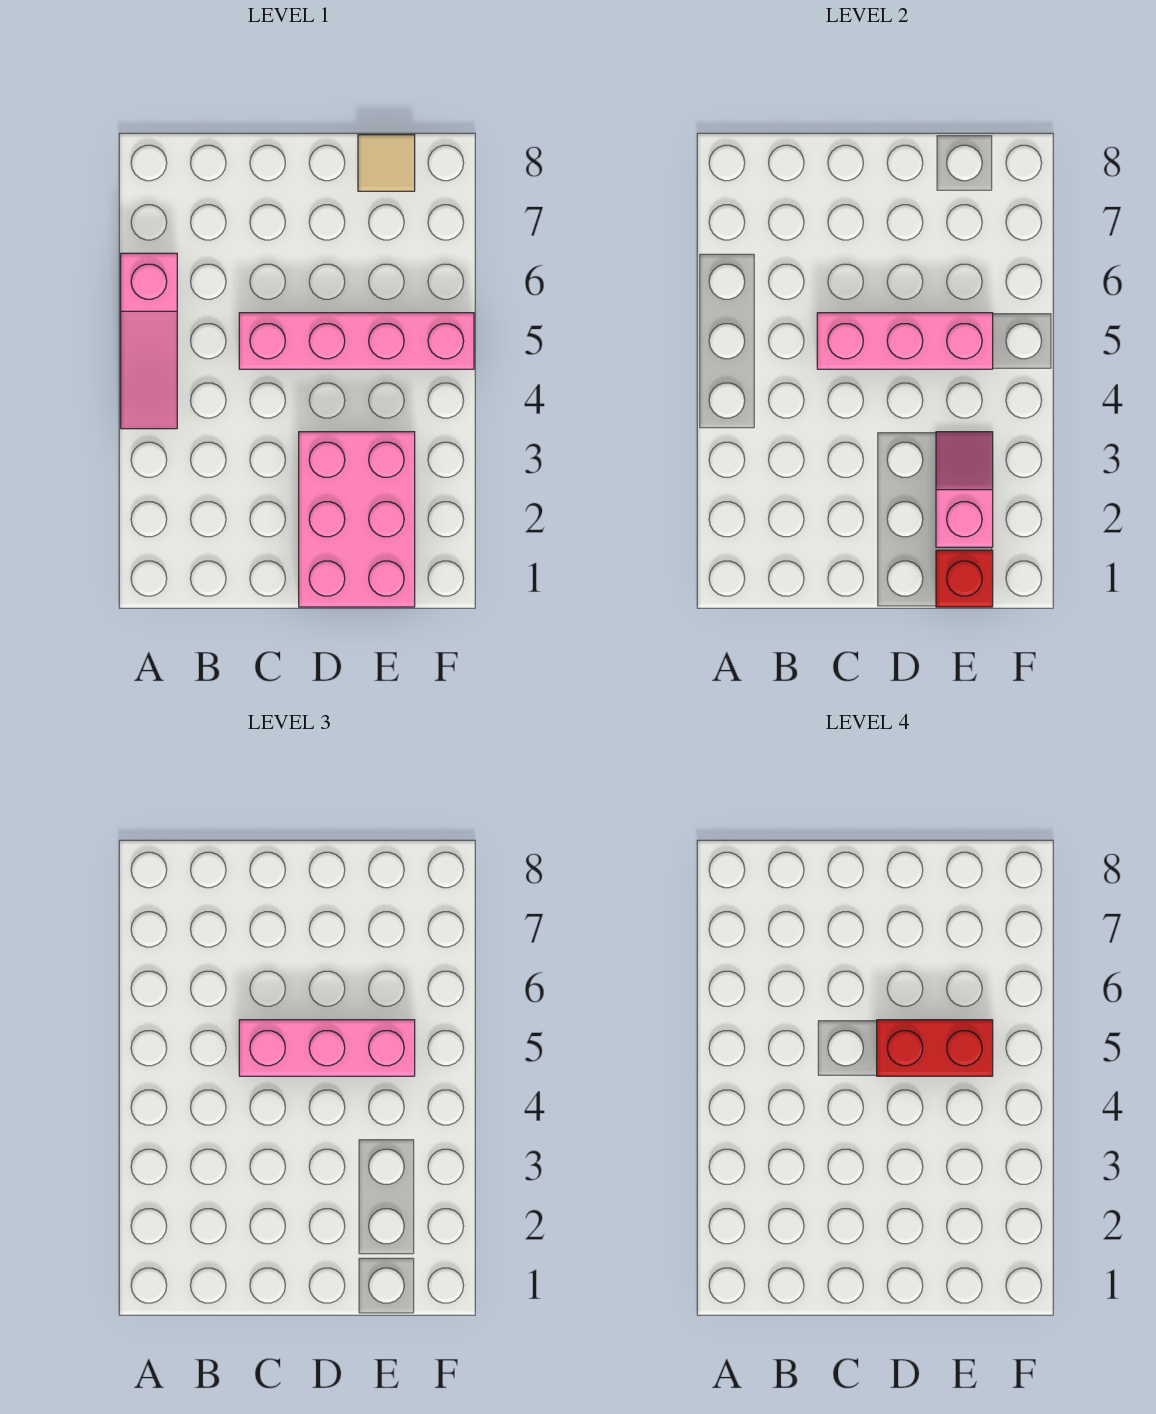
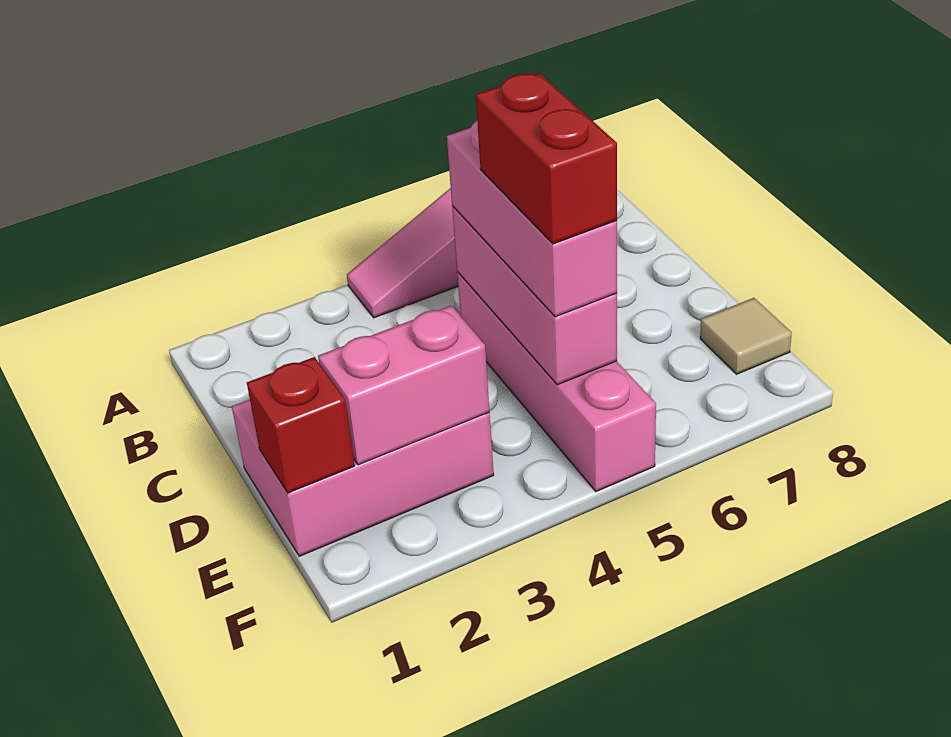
pink 1x2 slope [936,432,993,547] -> pink 1x2 brick [318,306,490,465]

